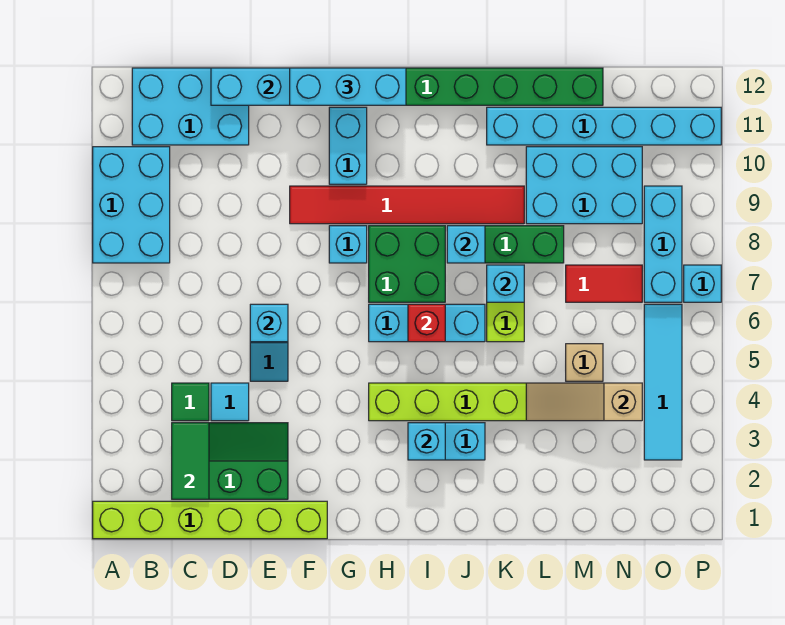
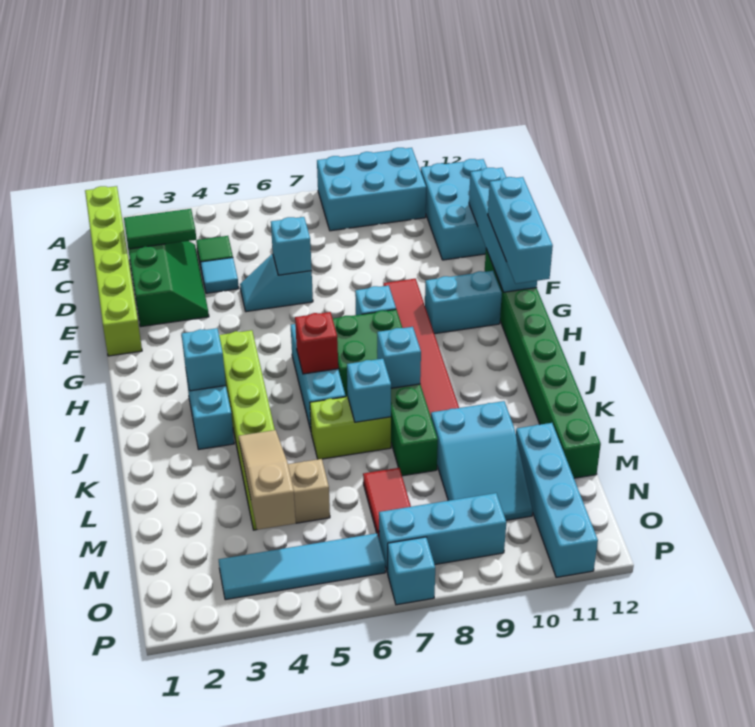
cyan 1x6 brick [487,107,721,145] -> cyan 1x4 brick [516,423,598,577]
cyan 2x3 brick [526,147,642,224] -> cyan 2x3 slope [431,401,533,520]

